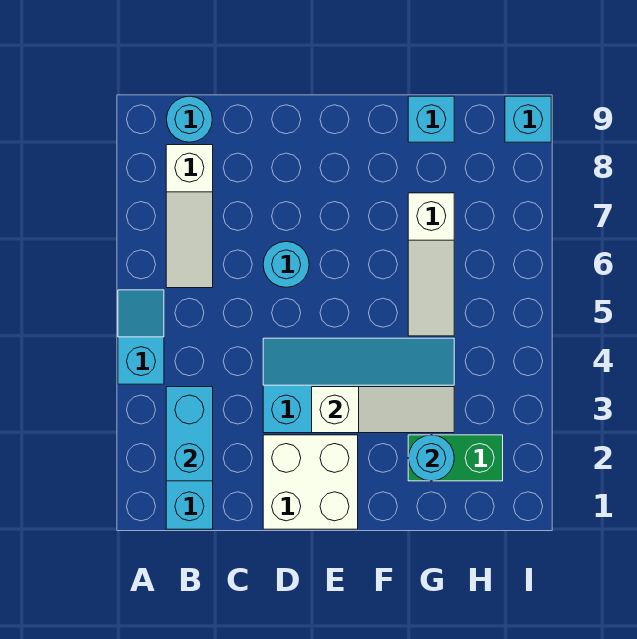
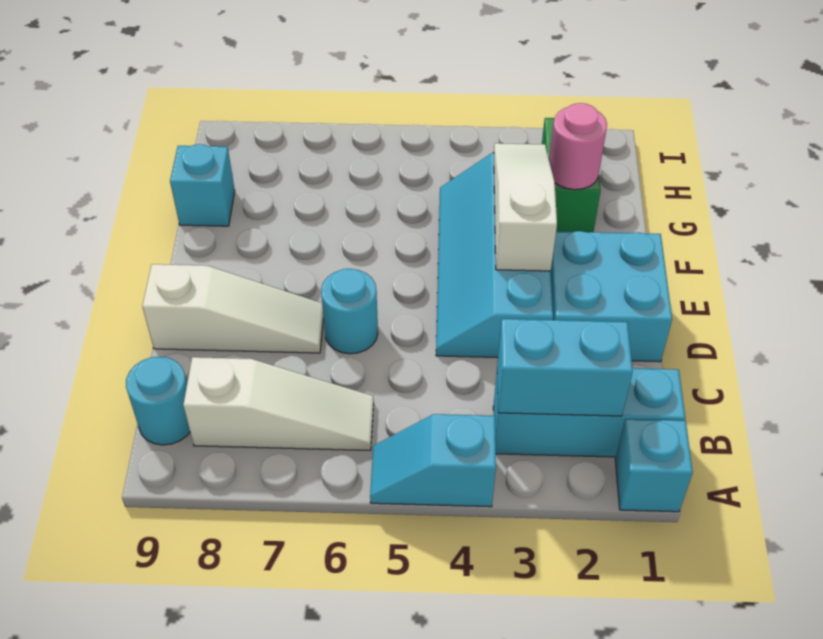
white 2x2 brick [263,435,358,529] -> cyan 2x2 brick [551,231,672,362]
cyan 1x1 round brick [408,435,454,481] -> pink 1x1 round brick [549,103,607,190]
white 1x3 slope [408,193,454,336] -> white 1x3 slope moved to [142,264,324,353]
cyan 1x1 brick [505,96,551,142] -> cyan 1x1 brick moved to [615,419,693,512]

